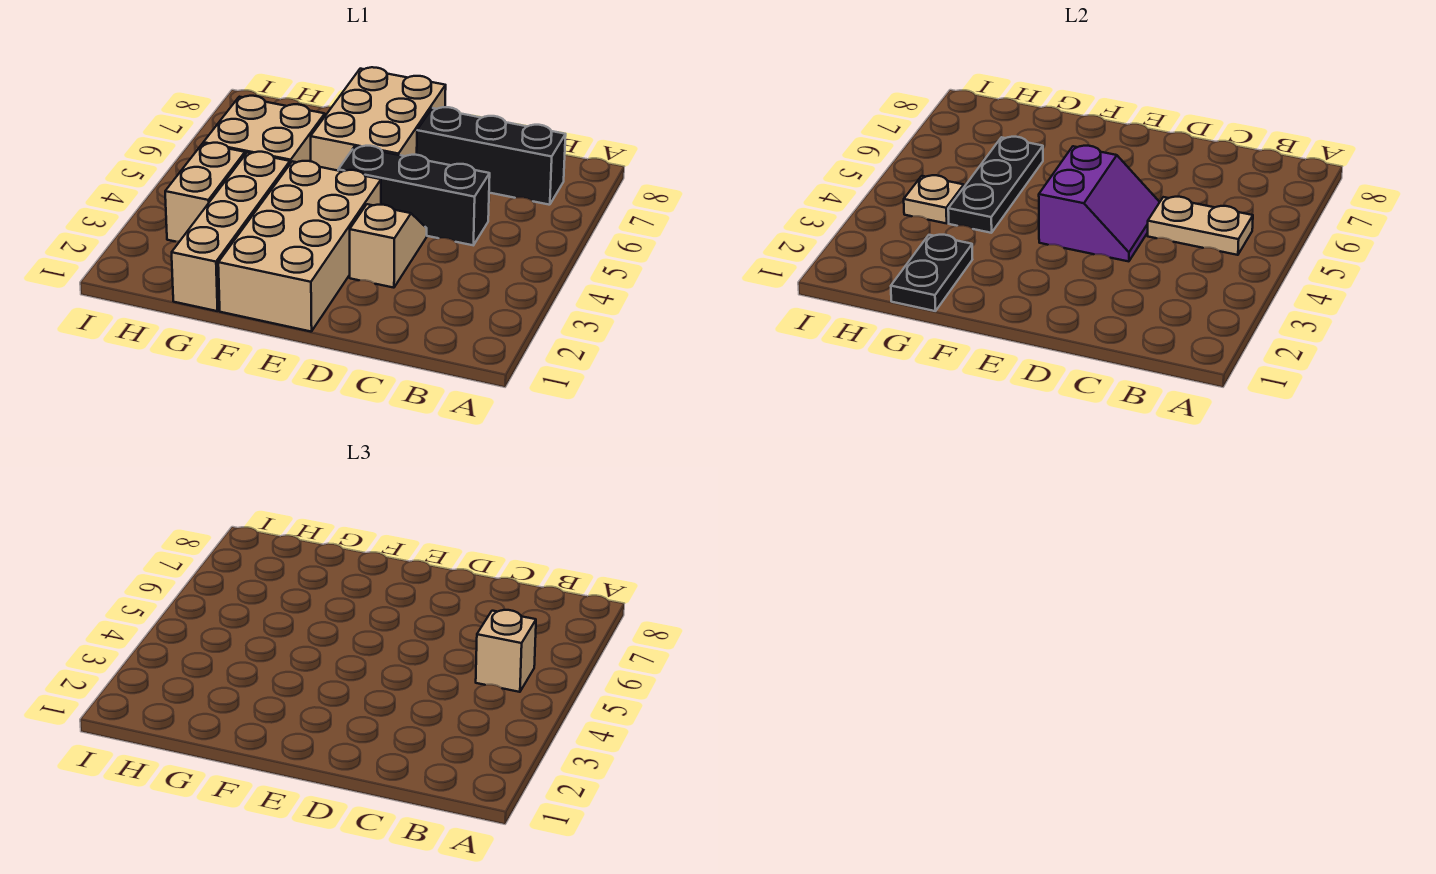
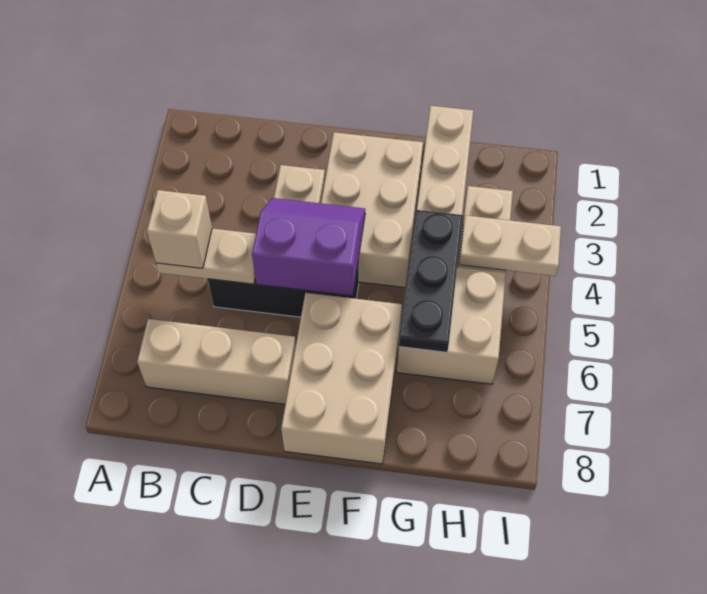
black 1x3 brick [417,107,566,205] -> tan 1x3 brick [137,319,296,404]
purple 2x2 slope [1039,146,1160,261] -> purple 2x2 slope turned to [252,198,365,296]
tan 2x4 brick [218,161,381,332] -> tan 2x3 brick [321,132,423,287]
black 1x2 plate [891,235,972,311] -> none
tan 1x1 plate [904,175,964,223] -> tan 1x2 plate [459,215,561,276]

